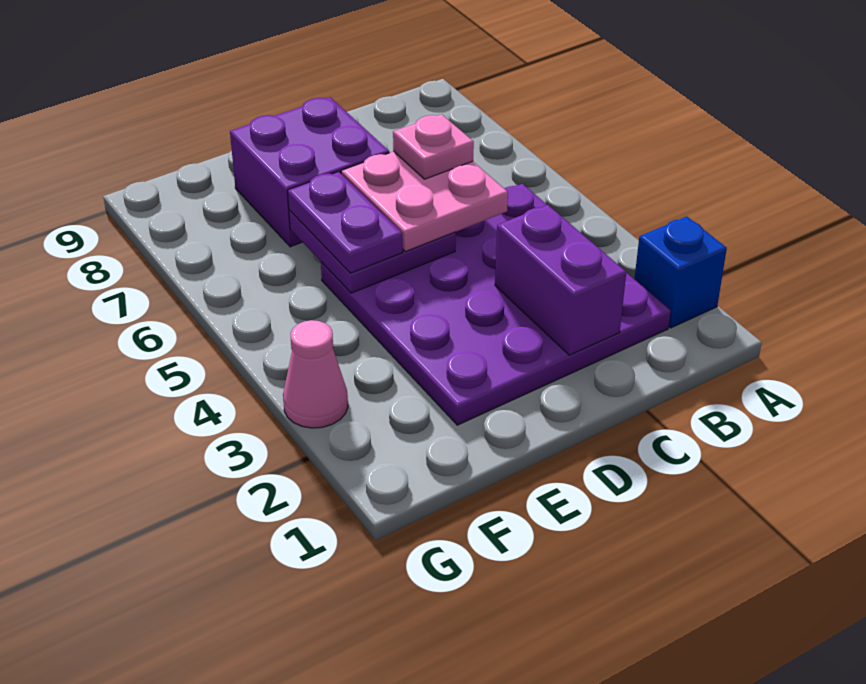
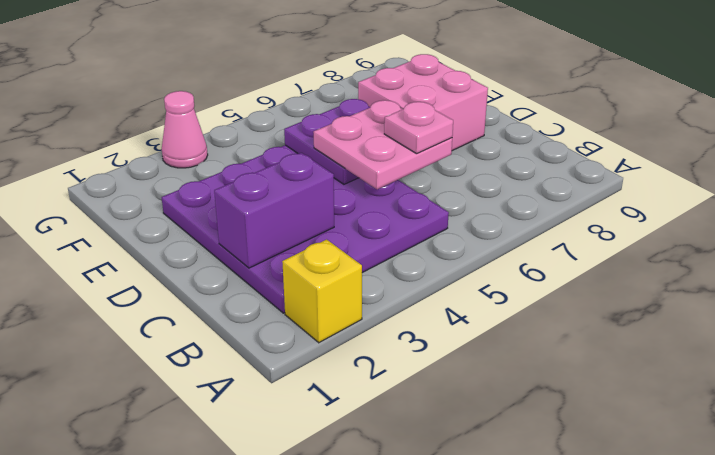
blue 1x1 brick [634,217,727,328] -> yellow 1x1 brick [282,239,362,343]
purple 2x2 brick [230,97,389,247] -> pink 2x2 brick [358,54,488,151]
purple 1x2 plate [288,172,403,273] -> none

